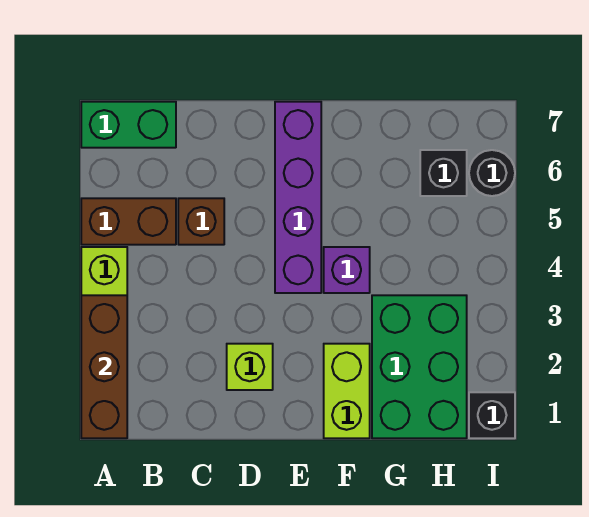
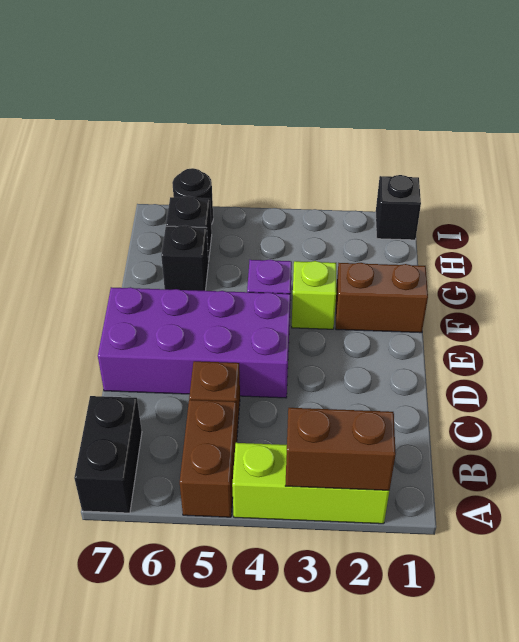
brown 1x3 brick [81,295,127,438] -> brown 1x2 brick [285,408,396,490]
green 1x2 brick [81,102,176,148] -> black 1x2 brick [74,396,142,513]
lime 1x1 brick [227,344,273,390] -> lime 1x1 brick moved to [292,261,336,329]
purple 1x4 brick [275,102,321,293] -> purple 2x4 brick [98,287,290,398]
lime 1x2 brick [324,344,370,438] -> brown 1x2 brick [336,263,428,333]
green 2x3 brick [372,295,467,438] -> none
none -> black 1x1 brick [161,225,208,291]

